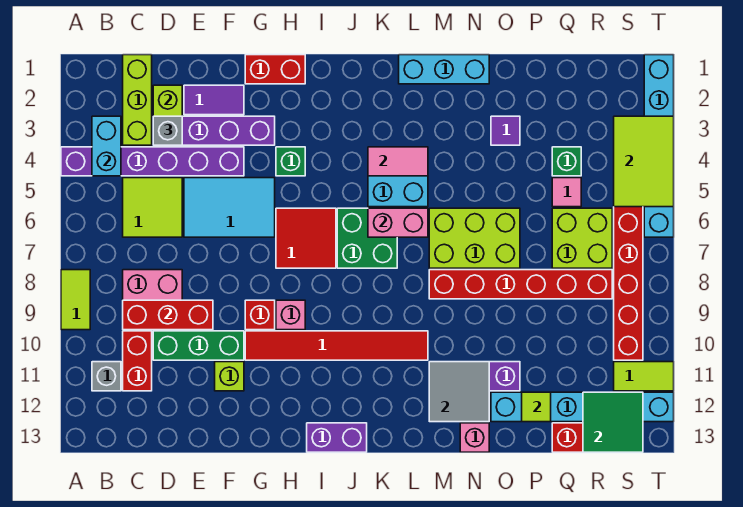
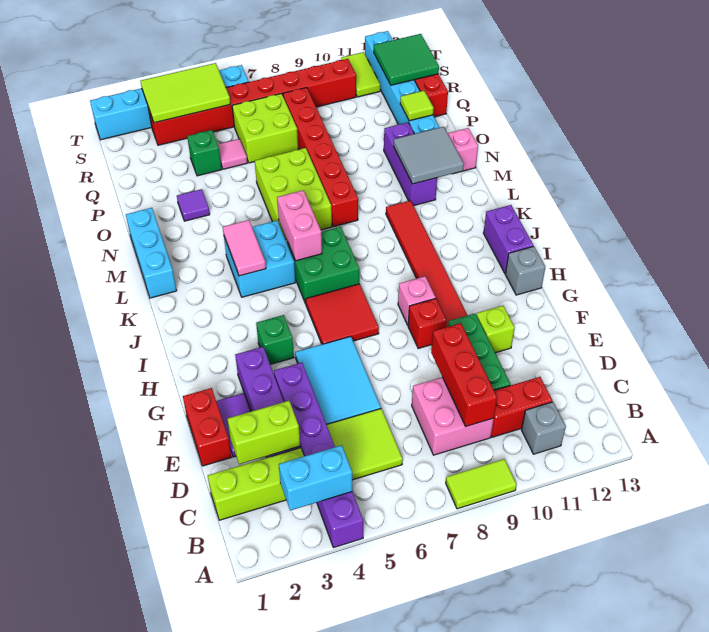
grey 1x1 brick [153,116,182,145] -> grey 1x1 brick moved to [505,246,545,295]
red 1x2 brick [245,55,305,84] -> red 1x2 brick moved to [183,388,231,466]

